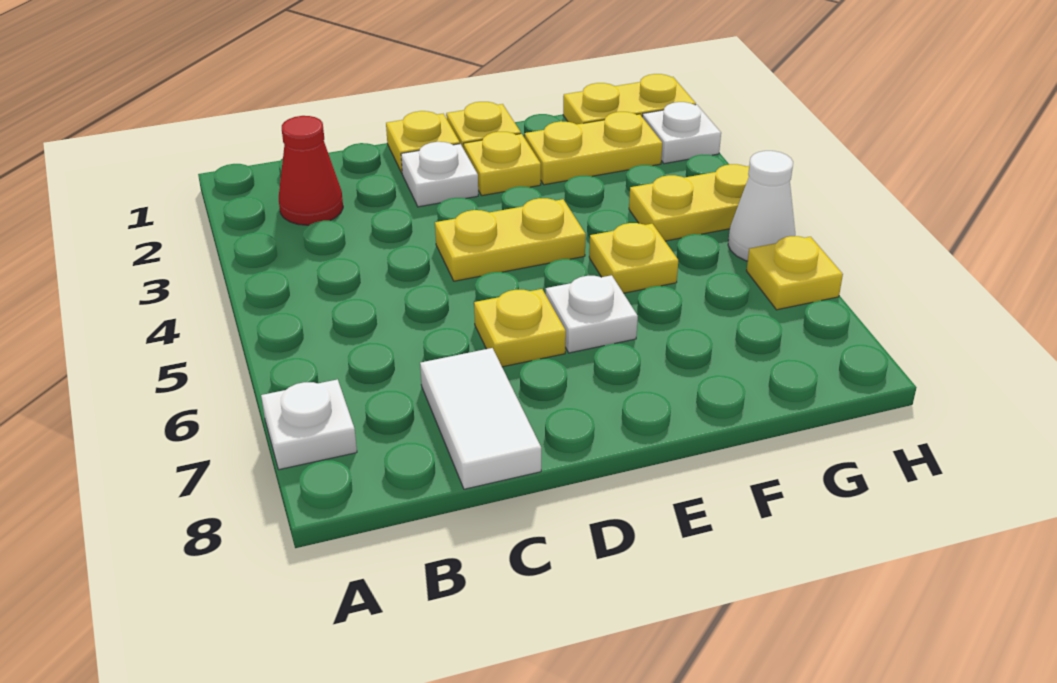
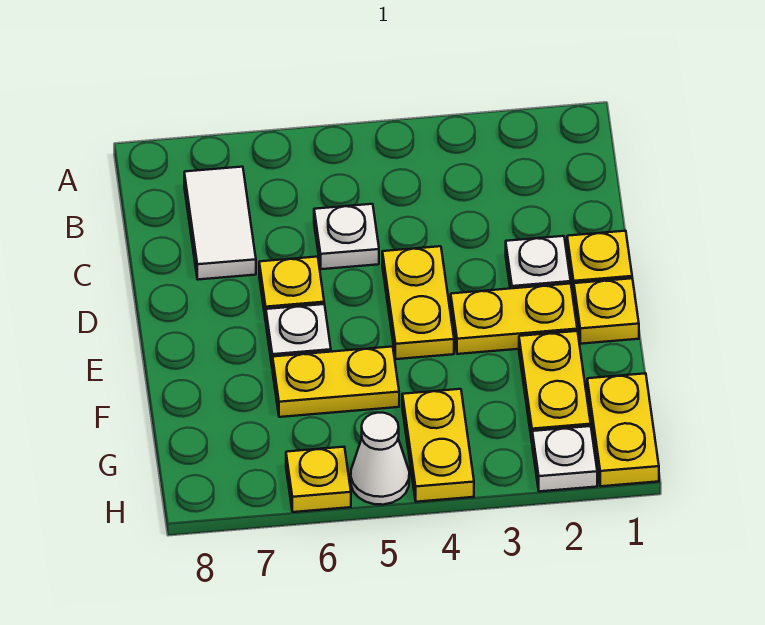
white 1x1 plate [261,379,357,470] -> white 1x1 plate moved to [314,204,379,269]
red 1x1 cone [279,116,343,225] -> none
white 1x2 tile [420,348,541,489] -> white 1x2 tile turned to [184,167,256,280]
yellow 1x1 plate [464,132,541,196] -> yellow 1x2 plate [451,284,577,354]
yellow 1x1 plate [589,223,678,293] -> yellow 1x2 plate [273,347,399,417]

